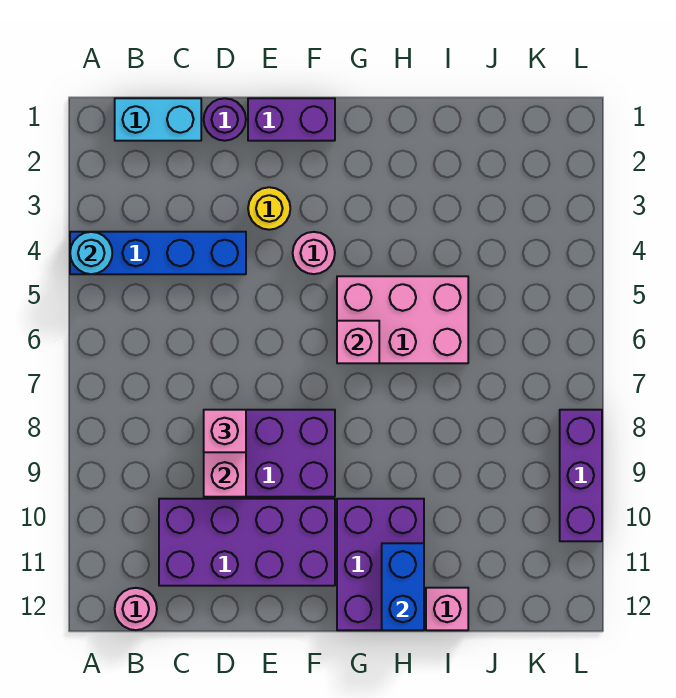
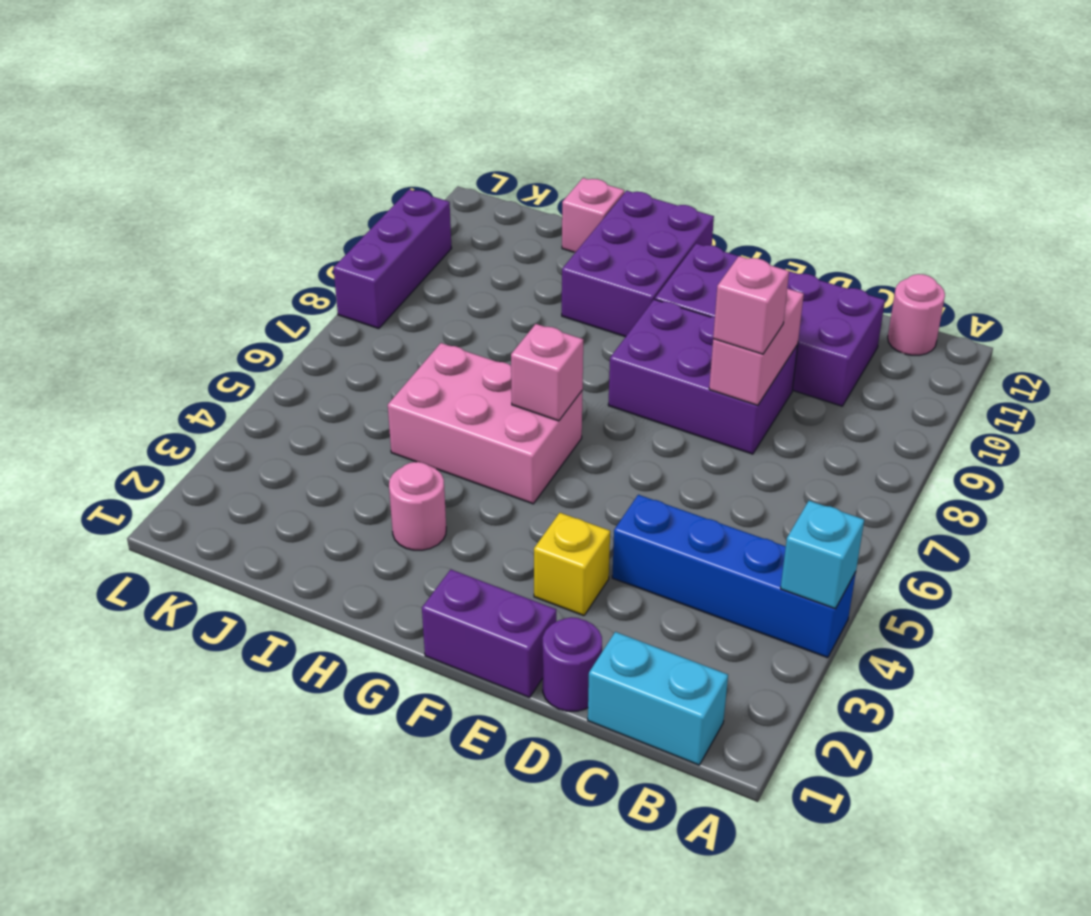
cyan 1x1 round brick [70,232,112,274] -> cyan 1x1 brick [781,501,864,609]
yellow 1x1 round brick [248,187,290,230] -> yellow 1x1 brick [534,513,610,616]
pink 1x1 round brick [293,232,335,274] -> pink 1x1 round brick moved to [389,462,446,550]
blue 1x2 brick [382,543,424,630] -> none

